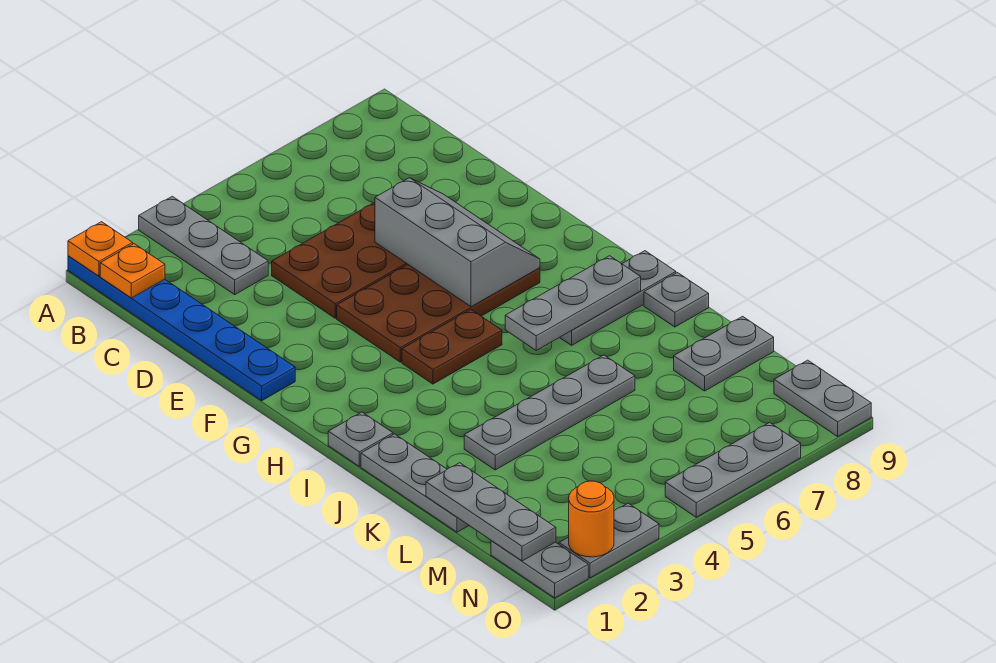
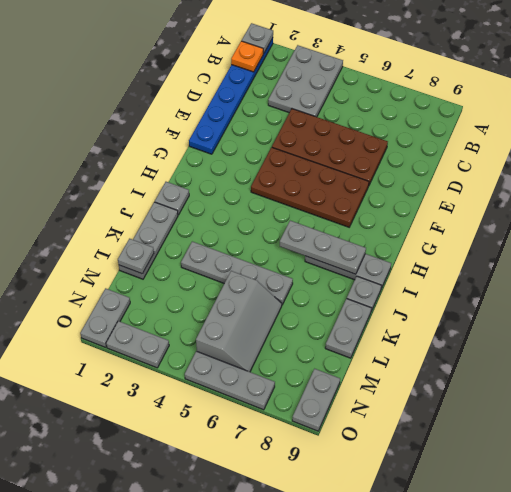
orange 1x1 plate [68,222,133,276] -> grey 1x1 plate [242,23,273,54]
grey 1x3 plate [139,196,268,294] -> grey 2x3 plate [268,45,343,117]
grey 2x3 slope [375,178,540,307] -> grey 2x3 slope moved to [196,271,282,372]
brown 1x2 plate [402,310,502,384] -> none
grey 1x3 plate [426,463,556,561] -> grey 1x1 plate [118,239,154,274]
grey 1x2 plate [674,316,774,391] -> grey 1x2 plate turned to [325,299,371,358]
orange 1x1 round brick [569,481,614,557] -> none

